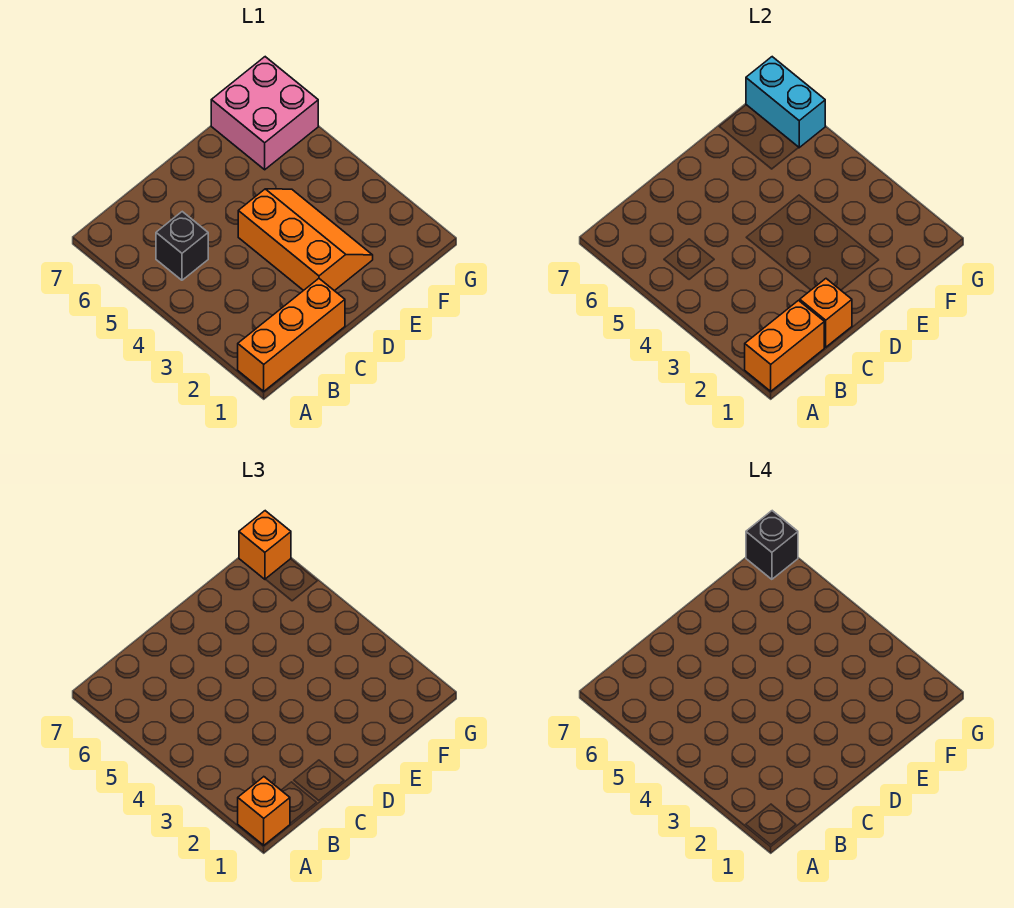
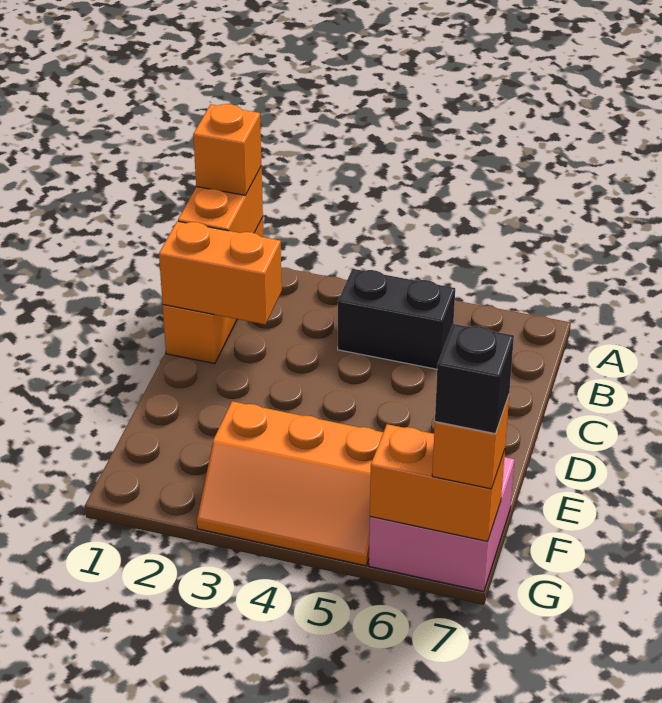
black 1x1 brick [156,212,208,280] -> black 1x2 brick [338,269,455,369]
orange 1x1 brick [800,279,852,347] -> orange 1x2 brick [159,221,282,325]
orange 2x3 slope [238,189,373,291] -> orange 2x3 slope moved to [197,401,383,566]
cyan 1x2 brick [746,57,825,148] -> orange 1x2 brick [370,424,505,541]

